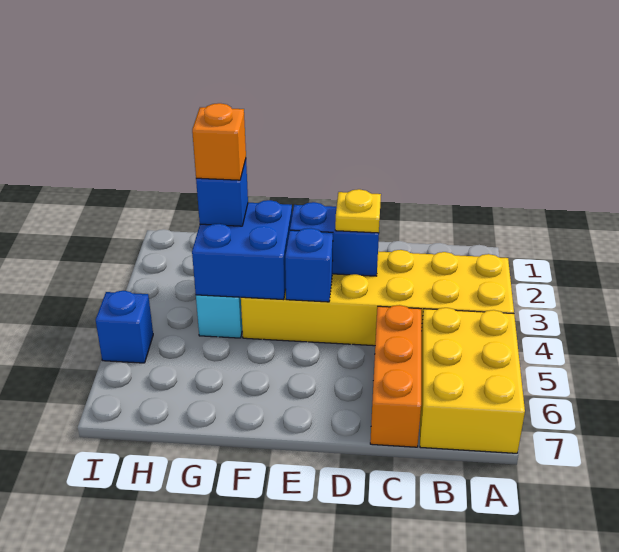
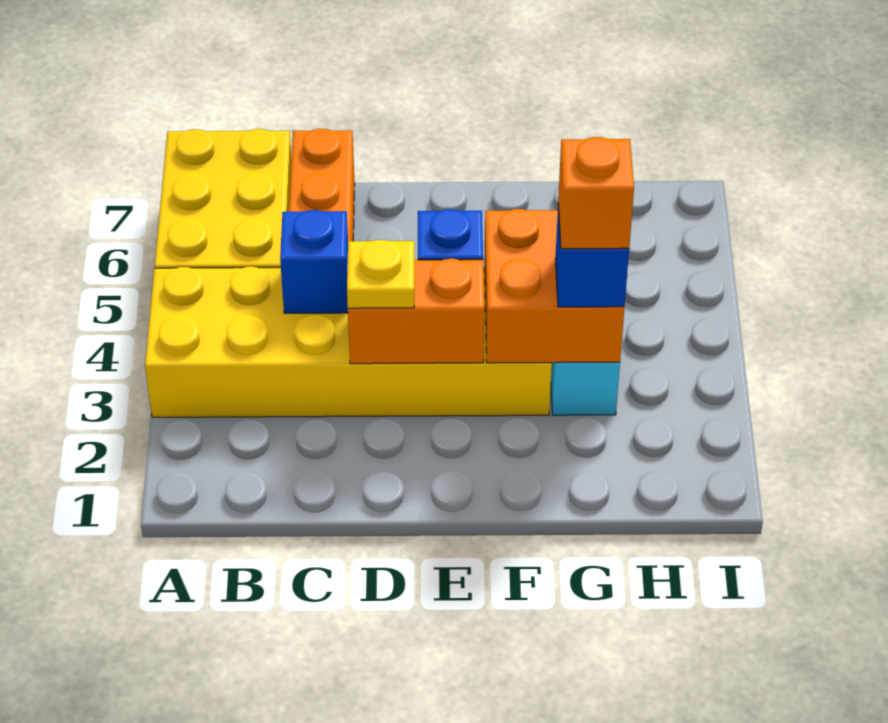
blue 1x2 brick [290,202,380,276] -> orange 1x2 brick [348,259,484,364]
blue 2x2 brick [192,200,292,300] -> orange 2x2 brick [484,209,624,363]
blue 1x1 brick [96,291,153,363] -> blue 1x1 brick moved to [280,210,348,313]

